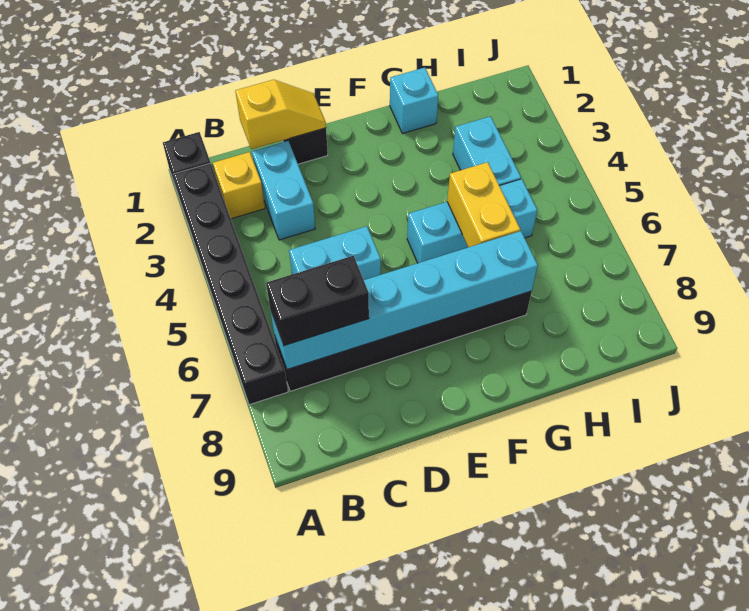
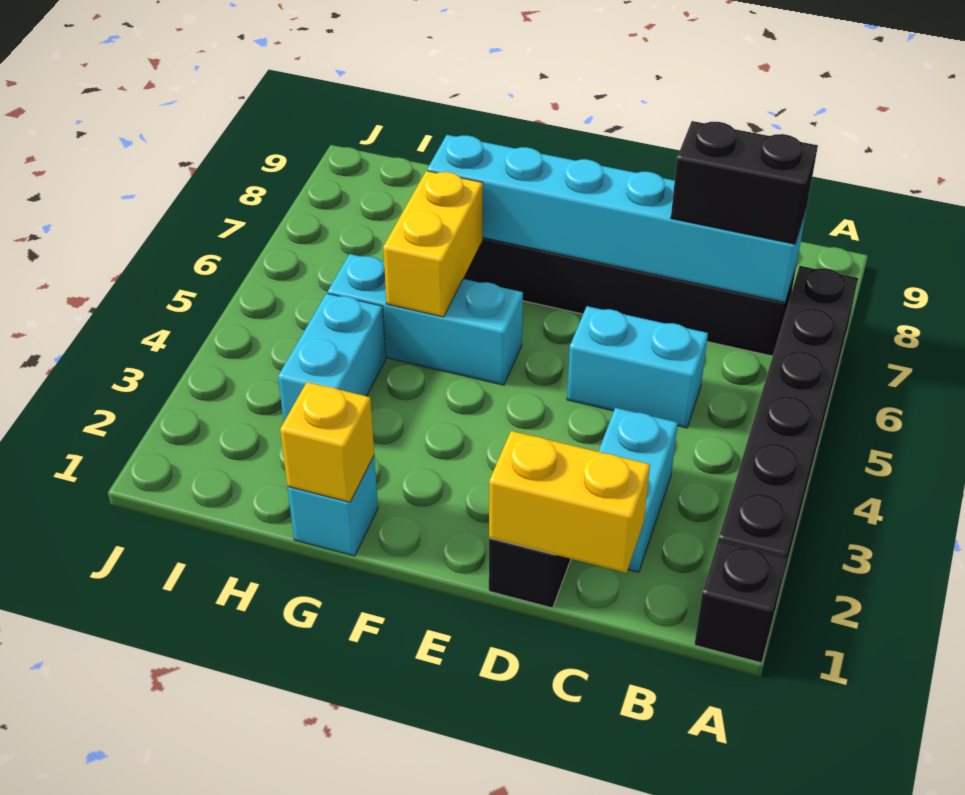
yellow 1x1 brick [213,152,265,219] -> yellow 1x1 brick moved to [280,382,374,502]
yellow 1x2 slope [235,80,326,149] -> yellow 1x2 brick [489,431,650,573]

